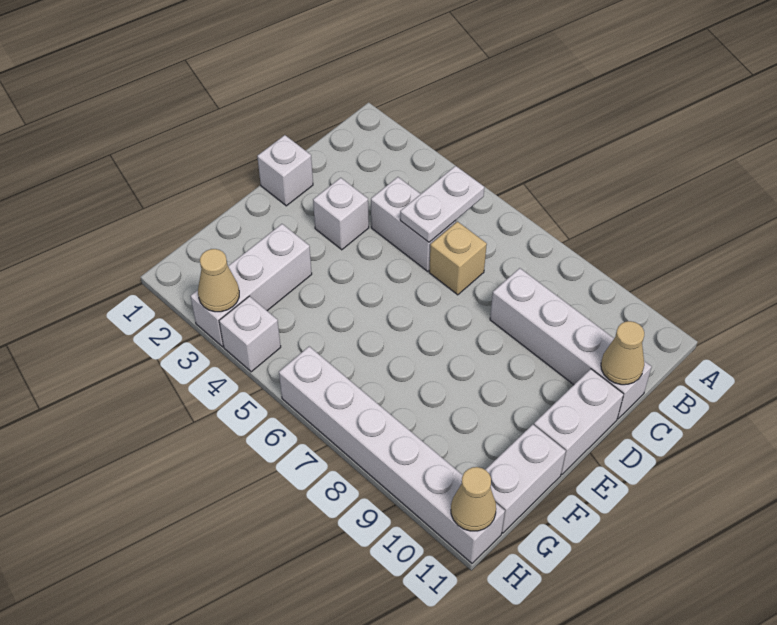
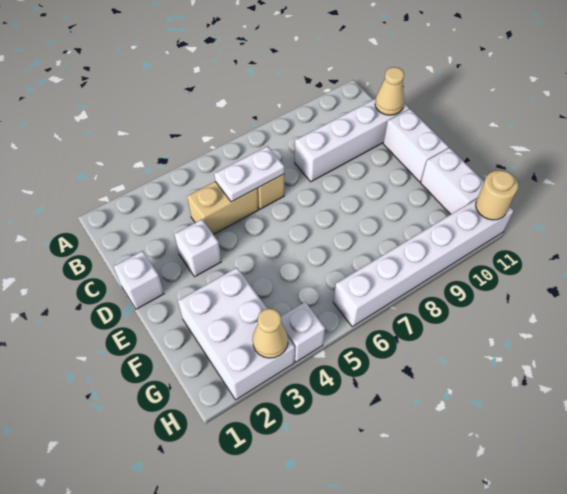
white 1x2 plate [400,166,484,242] -> white 1x2 plate turned to [214,146,284,202]
white 1x2 brick [371,177,456,272] -> tan 1x2 brick [187,182,259,235]
white 1x3 brick [190,224,312,347] -> white 2x3 brick [178,268,295,400]
tan 1x1 cone [451,467,496,531] -> tan 1x1 round brick [476,170,518,220]

